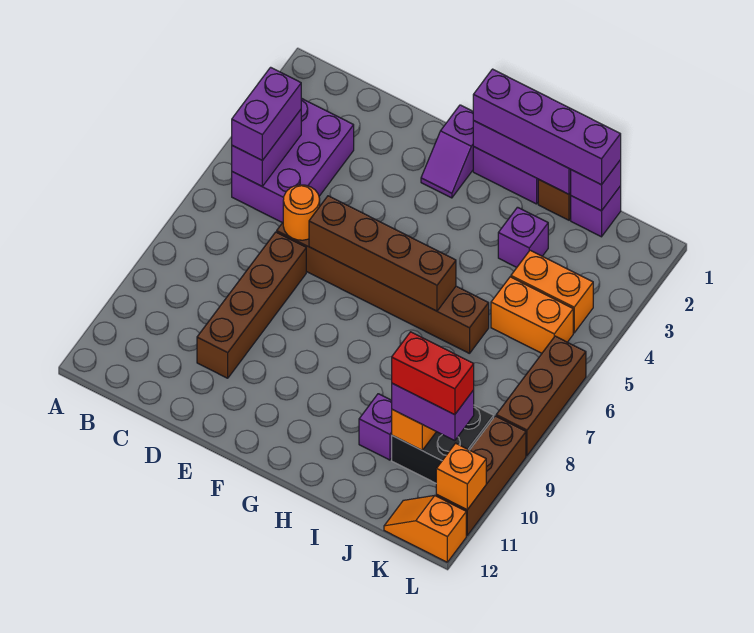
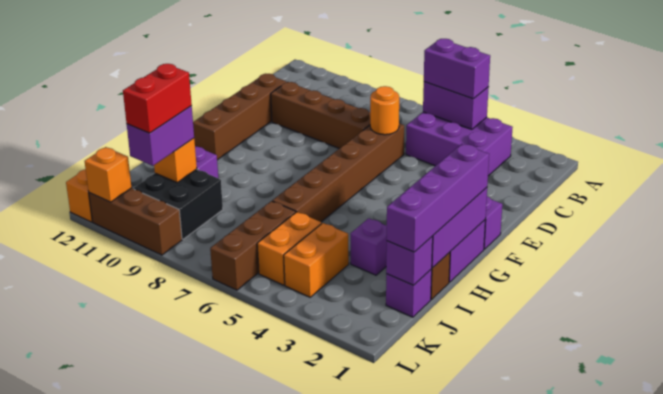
brown 1x4 brick [309,196,456,311] -> brown 1x4 brick moved to [193,74,286,160]
brown 1x3 brick [496,336,586,456] -> brown 1x3 brick turned to [210,201,296,290]

